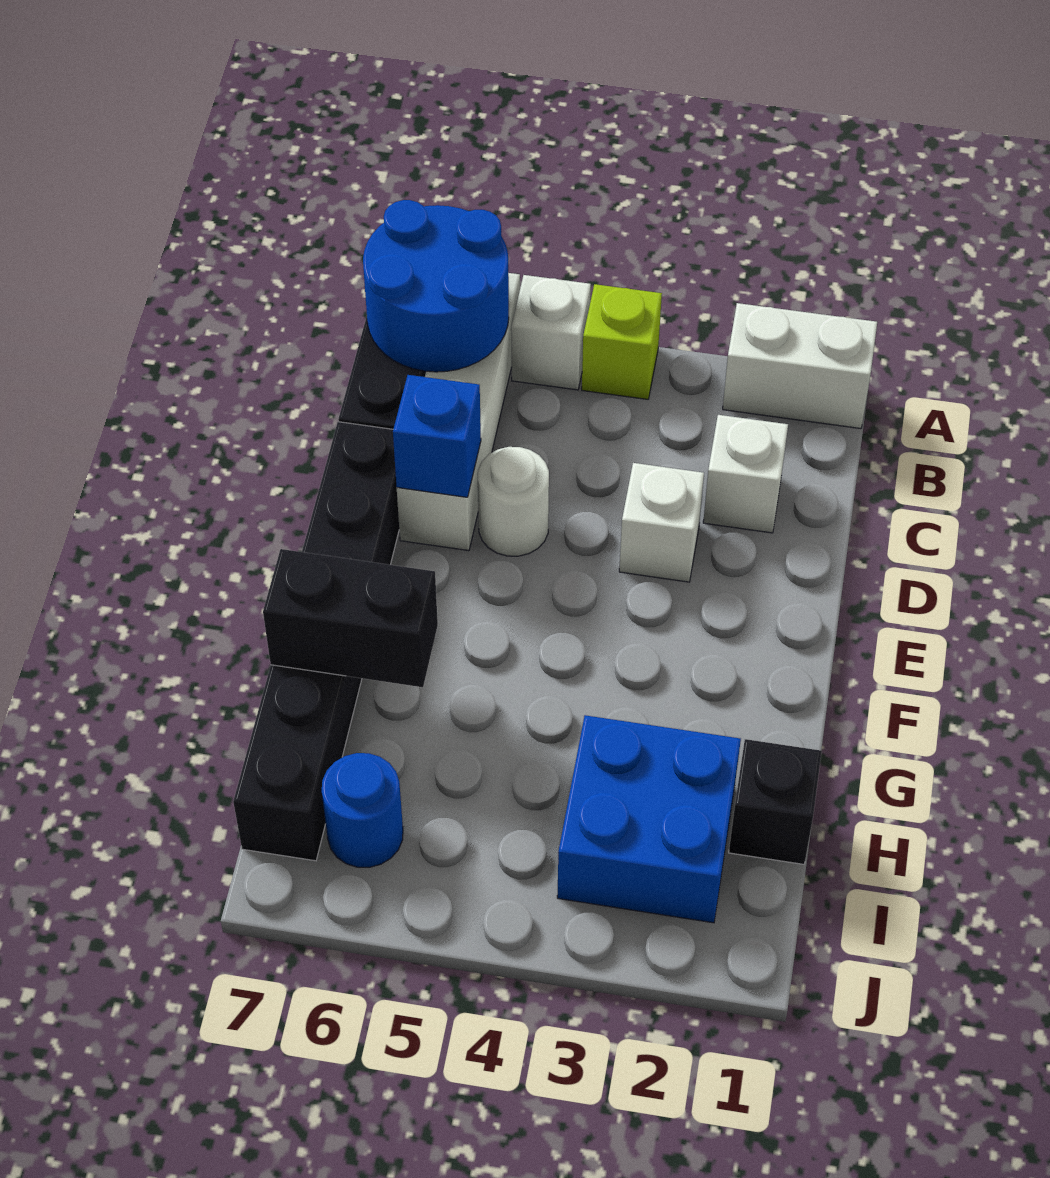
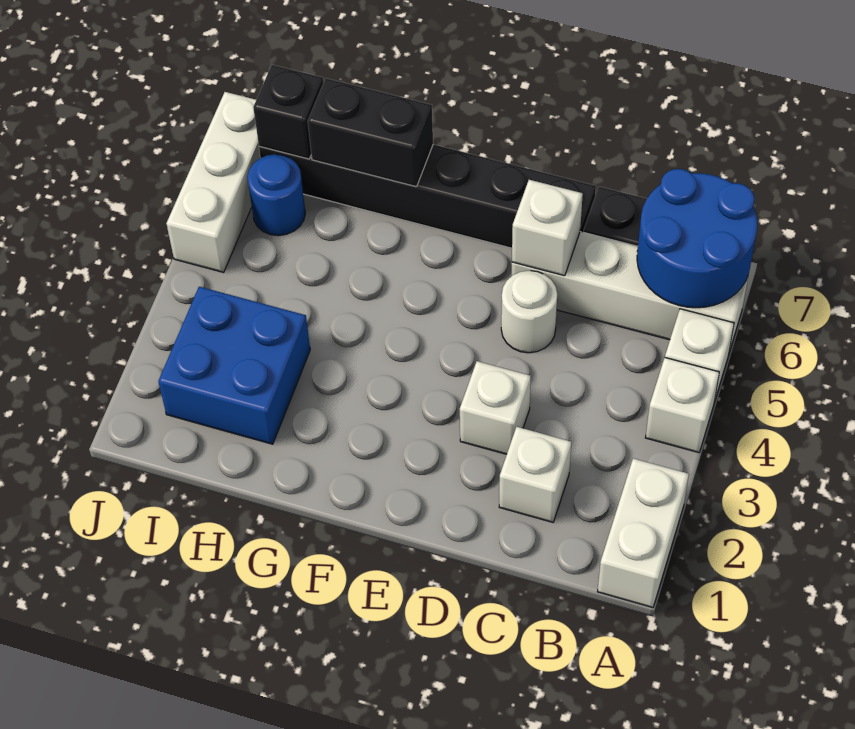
lime 1x1 brick [582,284,662,399] -> white 1x1 brick [645,358,719,452]
blue 1x1 brick [393,375,481,497] -> white 1x1 brick [512,180,583,276]
black 1x2 brick [263,549,438,687] -> black 1x2 brick turned to [308,78,433,187]
black 1x1 brick [729,739,822,864] -> black 1x1 brick moved to [253,65,324,159]
none -> white 1x3 brick [166,92,260,272]

